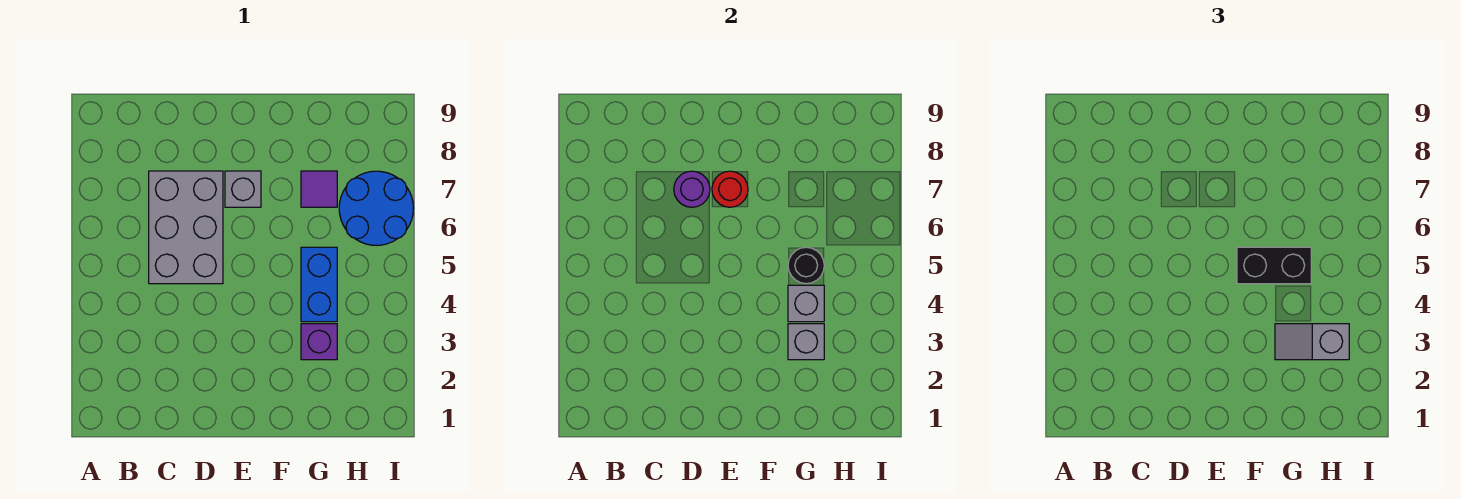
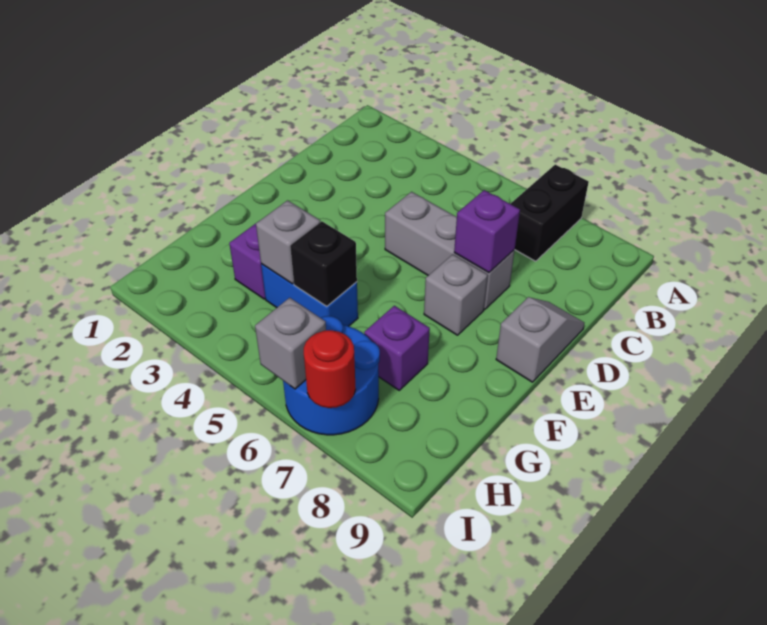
grey 2x3 brick [149,171,223,284] -> grey 1x3 brick [385,192,515,310]
purple 1x1 round brick [674,171,710,207] -> purple 1x1 brick [454,190,520,273]
red 1x1 round brick [712,171,748,207] -> red 1x1 round brick moved to [304,330,356,408]
black 1x2 brick [1237,247,1311,284] -> black 1x2 brick moved to [511,165,589,261]
grey 1x1 brick [788,324,824,360] -> grey 1x1 brick moved to [255,298,326,389]
grey 1x2 slope [1275,324,1349,360] -> grey 1x2 slope moved to [496,297,584,382]
black 1x1 round brick [788,247,824,284] -> black 1x1 brick [290,221,357,306]
purple 1x1 tile [301,171,337,207] -> purple 1x1 brick [364,306,430,390]

